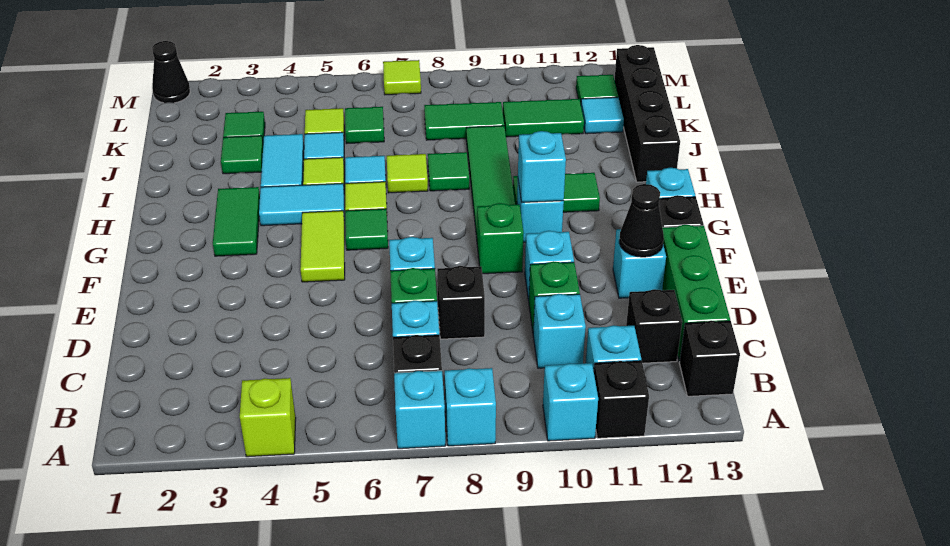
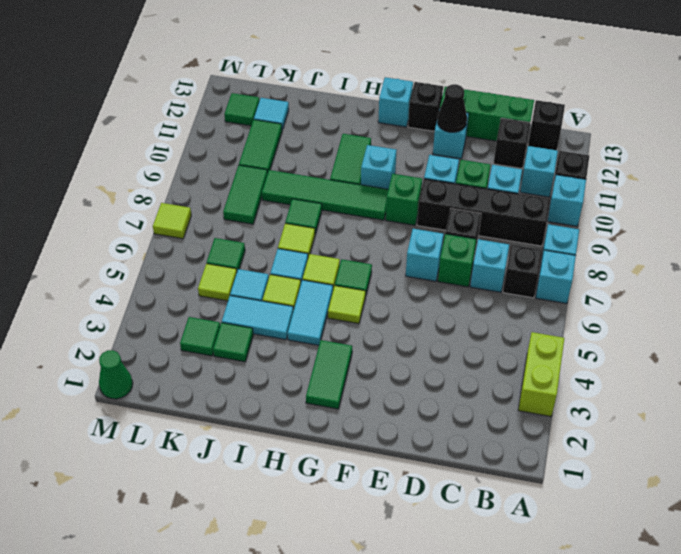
lime 1x1 brick [240,378,296,457] -> lime 1x2 brick [518,332,564,416]
lime 1x2 tile [301,211,345,282] -> lime 1x1 tile [328,286,366,324]
green 1x2 tile [213,187,260,256] -> green 1x2 tile turned to [306,340,352,409]
cyan 1x1 brick [518,131,566,203] -> none
black 1x4 brick [615,45,680,182] -> black 1x4 brick moved to [417,179,550,246]
black 1x1 cone [152,41,190,103] -> green 1x1 cone [99,350,133,399]

